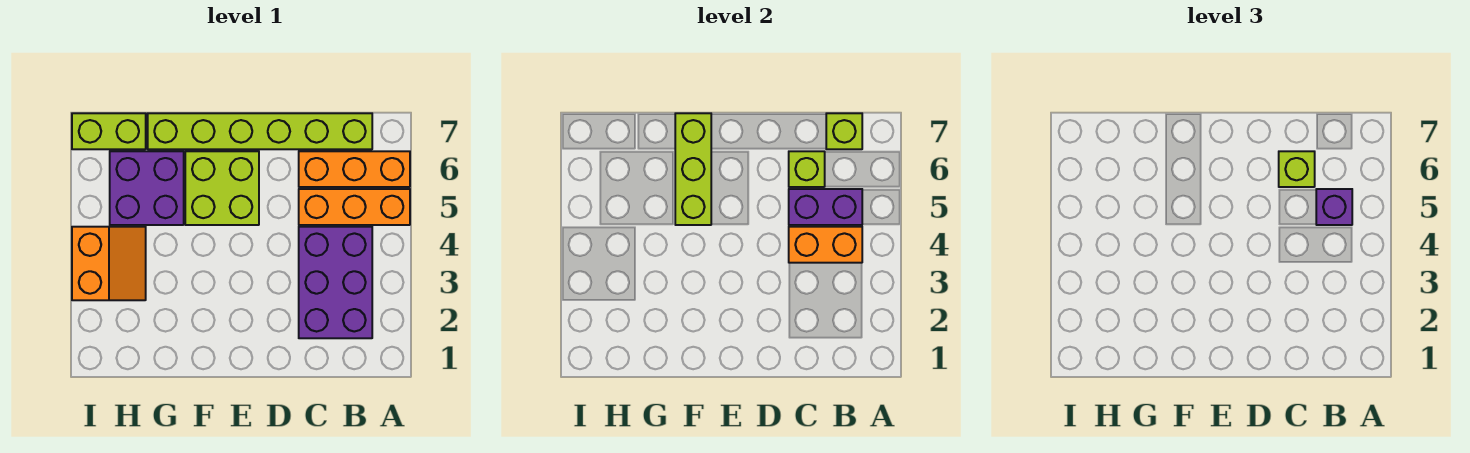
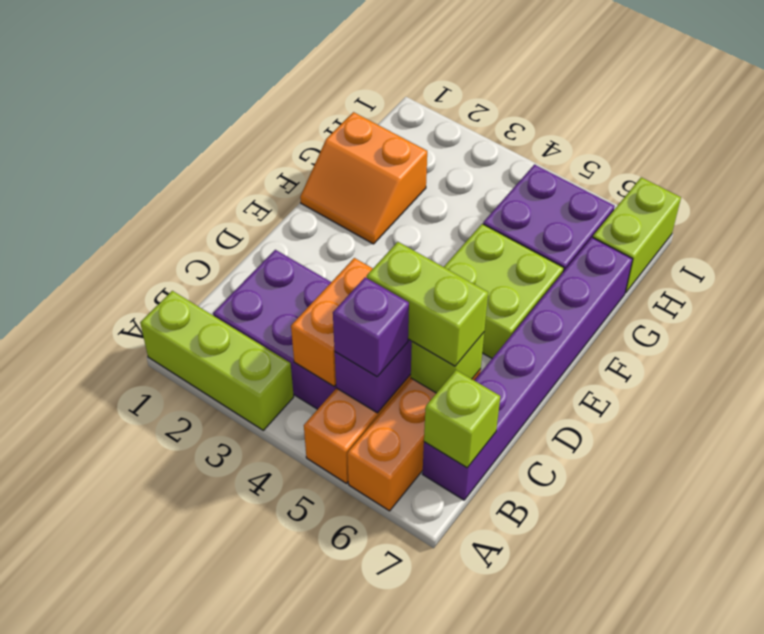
lime 1x6 brick [148,113,372,149] -> purple 1x6 brick [423,237,633,500]
lime 1x1 brick [1279,151,1315,187] -> lime 1x2 brick [367,242,488,366]
lime 1x3 brick [675,113,711,225] -> lime 1x3 brick moved to [140,291,294,430]
orange 2x2 slope [72,227,146,300] -> orange 2x2 slope moved to [300,112,427,244]

